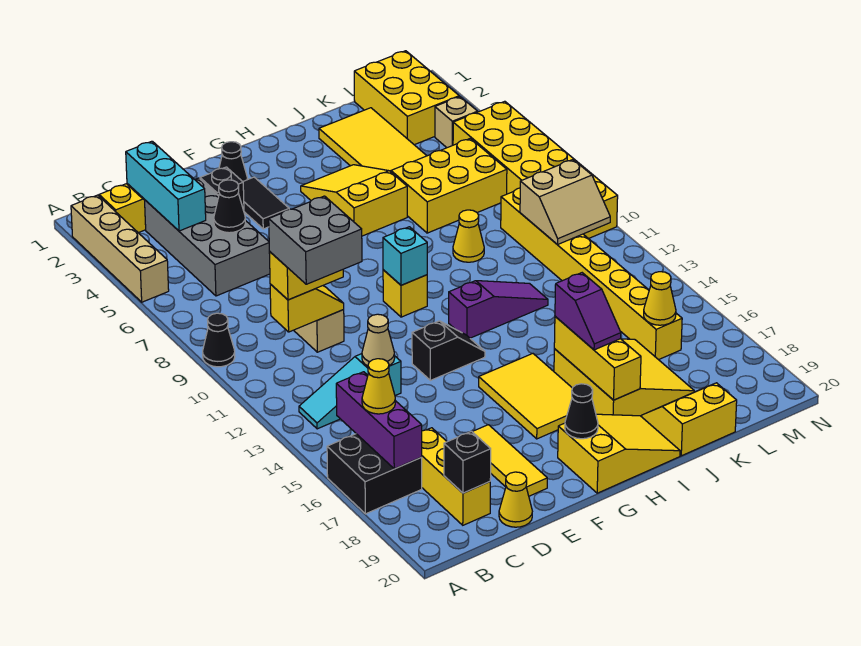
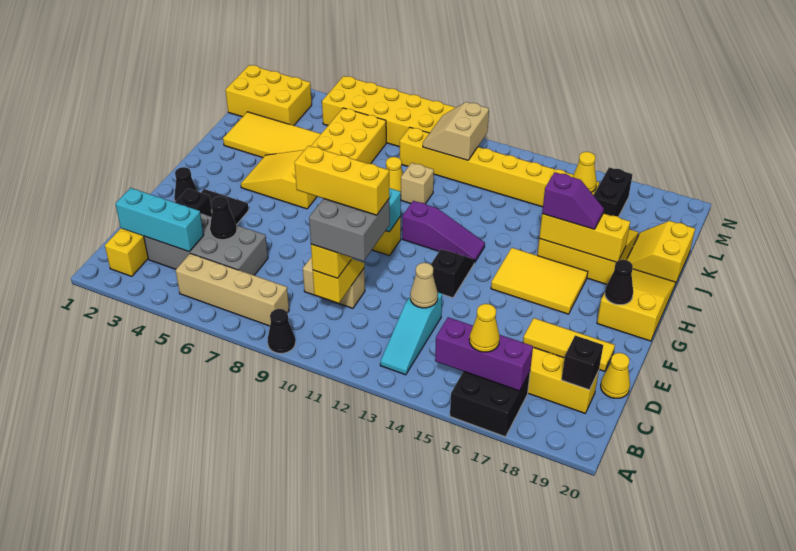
tan 1x4 brick [71,195,169,302] -> tan 1x4 brick moved to [176,253,289,326]
none -> yellow 1x3 brick [295,146,389,215]
purple 1x3 slope [449,281,548,338] -> purple 1x3 slope turned to [402,201,485,263]
tan 2x2 slope [520,160,610,245] -> tan 2x2 slope turned to [423,102,489,160]
none -> black 1x2 brick [594,167,633,217]
tan 1x1 brick [435,97,478,148] -> tan 1x1 brick moved to [401,163,434,204]

